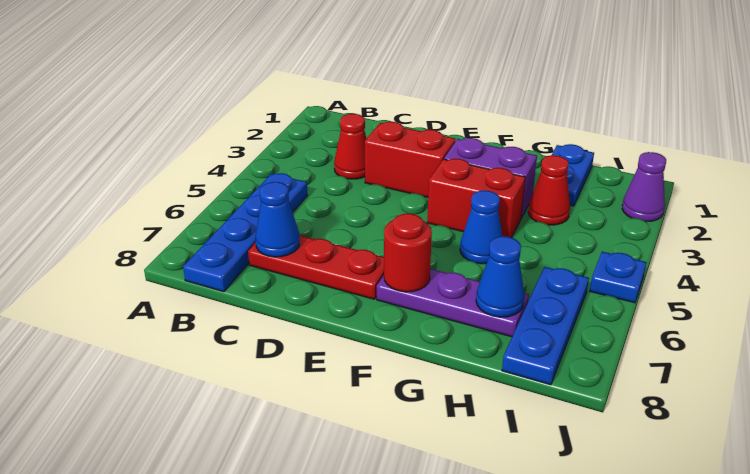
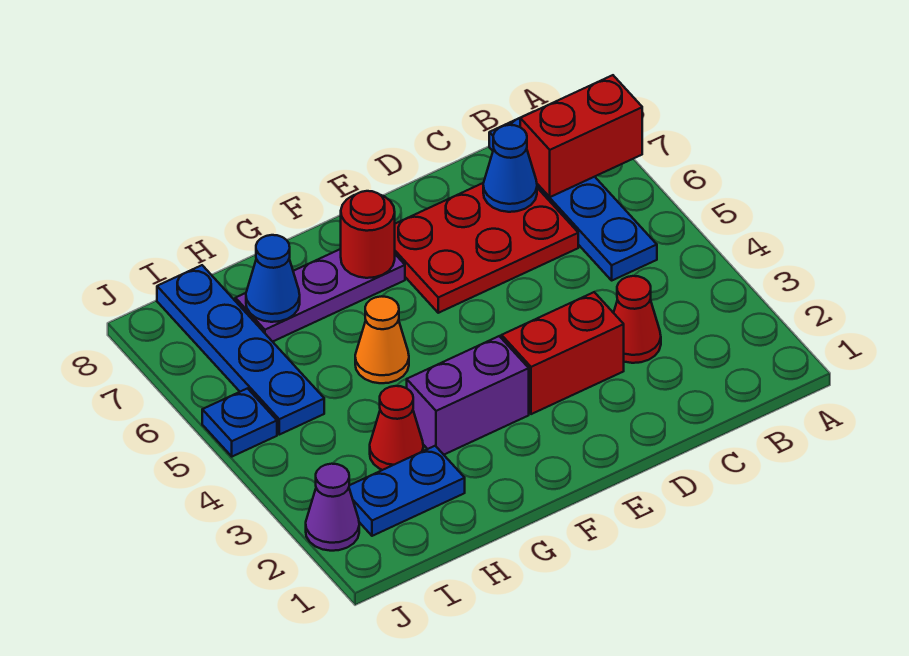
red 1x3 plate [248,235,384,299] -> red 2x3 plate [395,183,578,313]
red 1x2 brick [427,159,525,238] -> red 1x2 brick moved to [520,75,642,197]
blue 1x1 cone [460,190,502,264] -> orange 1x1 cone [355,296,409,383]
blue 1x2 plate [552,144,594,206] -> blue 1x2 plate turned to [349,446,465,536]
blue 1x3 plate [502,267,589,385] -> blue 1x4 plate [157,265,324,435]

